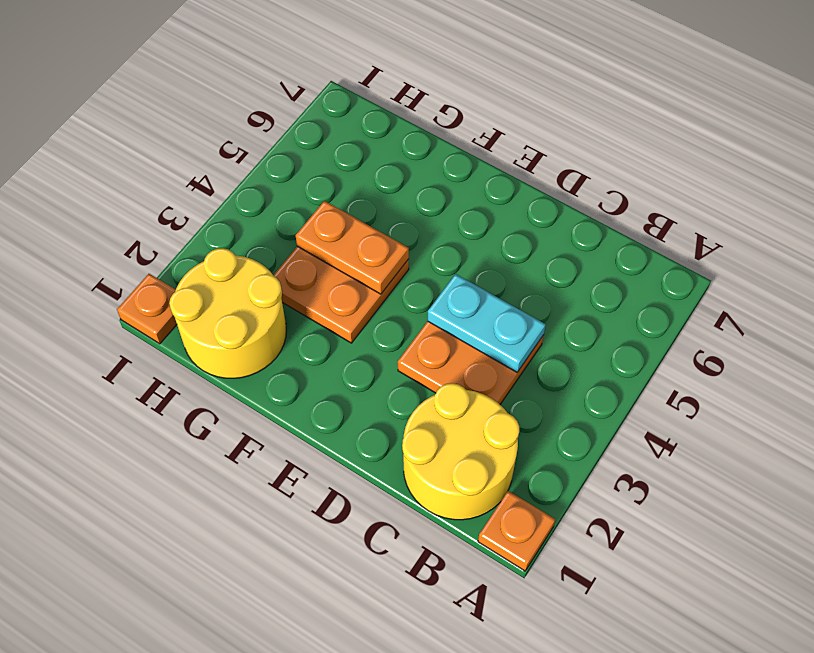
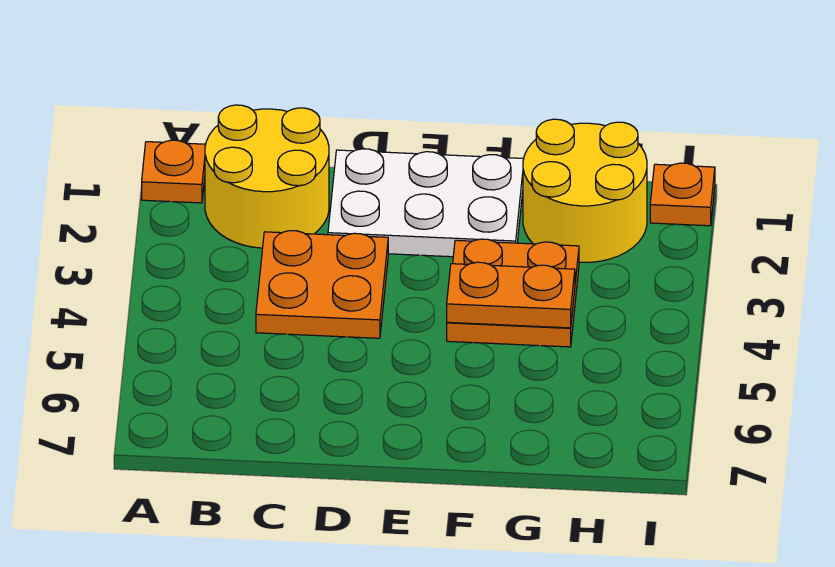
cyan 1x2 plate [427,274,546,372] -> none
none -> white 2x3 plate [328,149,524,257]

